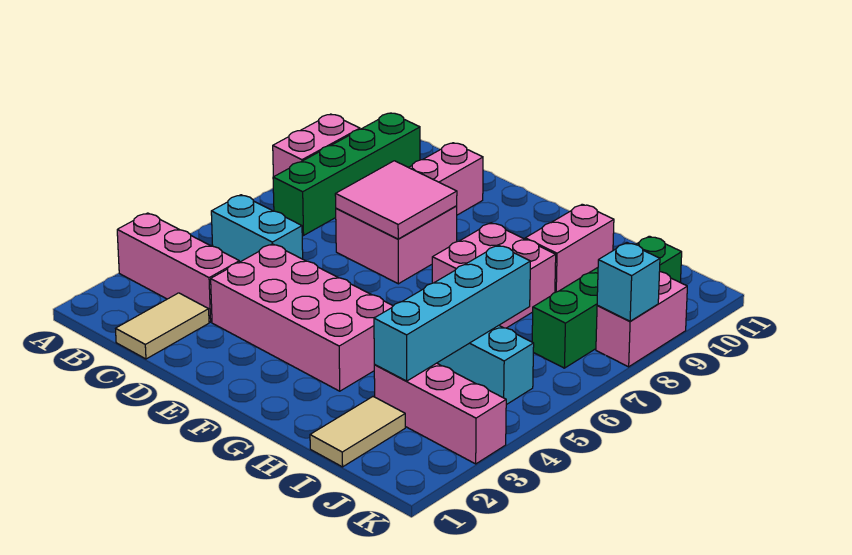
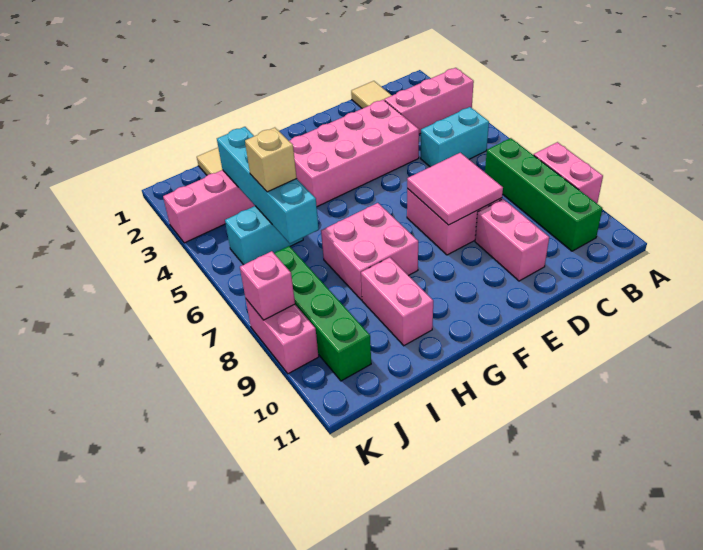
none -> tan 1x1 brick [245,128,297,192]
cyan 1x1 brick [597,243,660,321] -> pink 1x1 brick [240,251,295,320]

